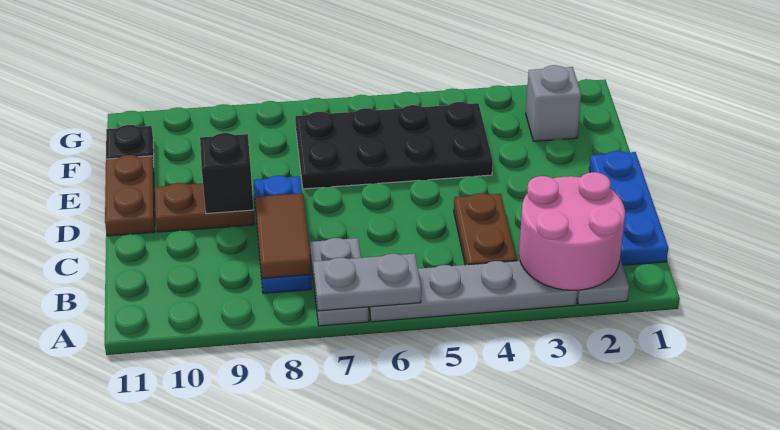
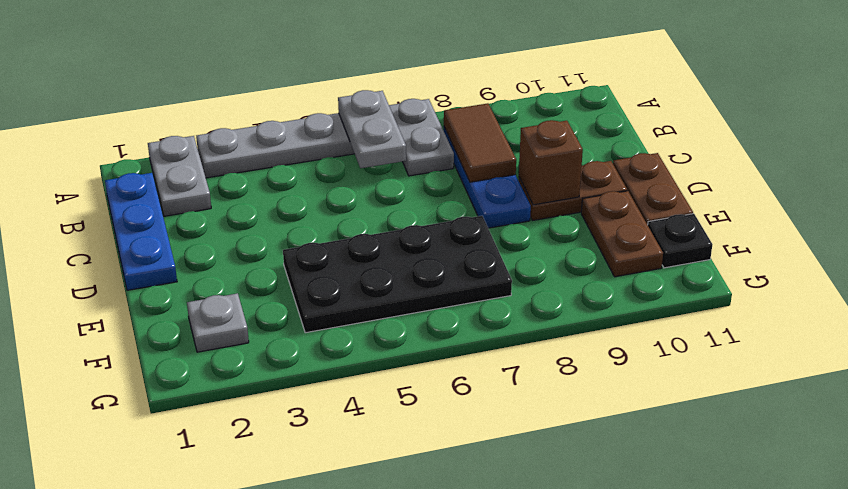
pink 2x2 round brick [519,172,625,290] -> none
grey 1x2 plate [313,254,421,311] -> grey 1x2 plate turned to [338,90,406,168]
brown 1x2 plate [454,193,517,265] -> brown 1x2 plate moved to [581,191,663,277]
black 1x1 brick [200,133,253,214] -> brown 1x1 brick [519,120,583,205]
grey 1x1 brick [526,65,581,141] -> grey 1x1 plate [187,293,249,352]

